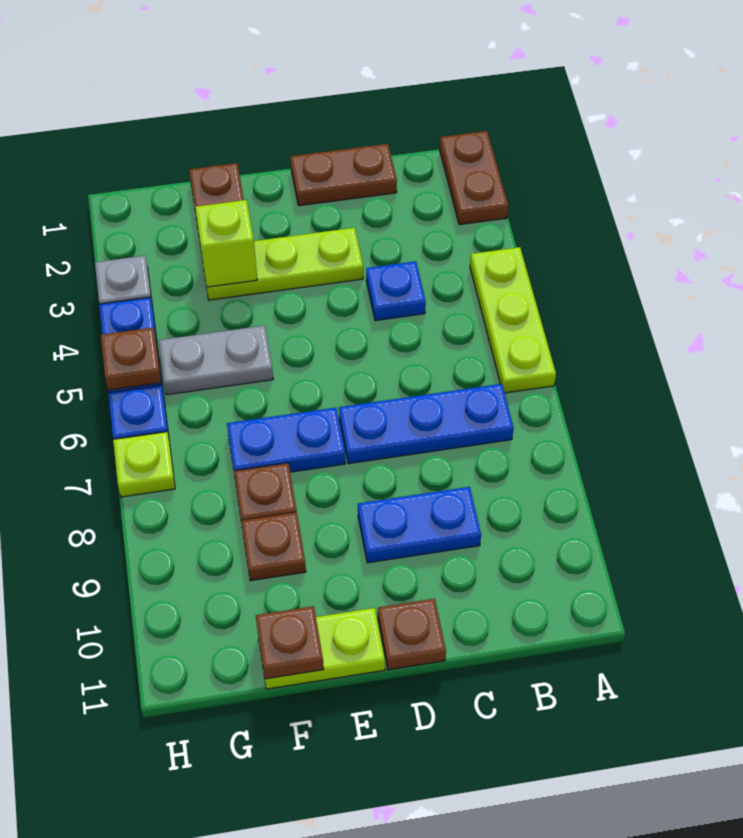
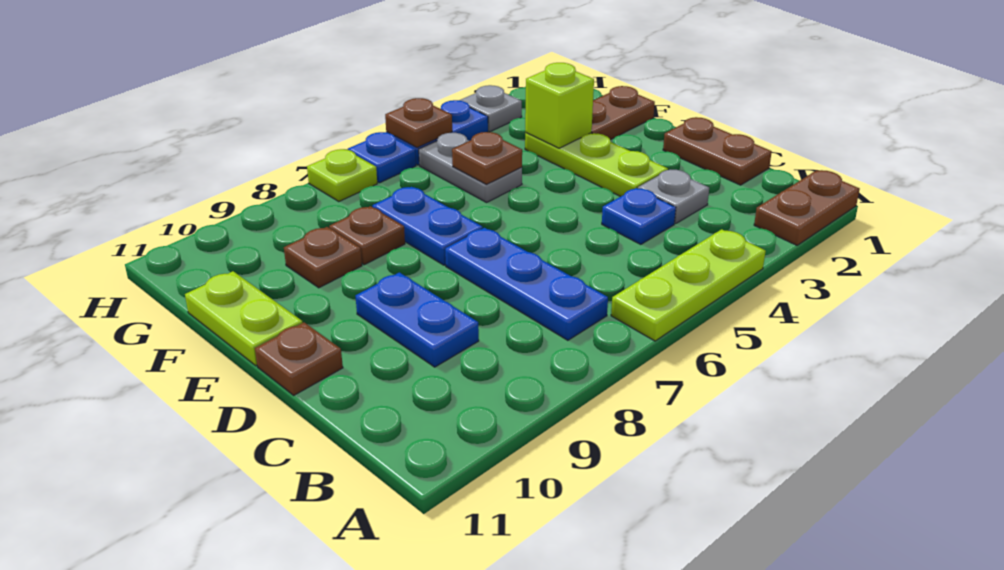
none -> grey 1x1 plate [638,170,709,224]
brown 1x1 plate [256,606,324,679] -> brown 1x1 plate moved to [452,132,522,184]

